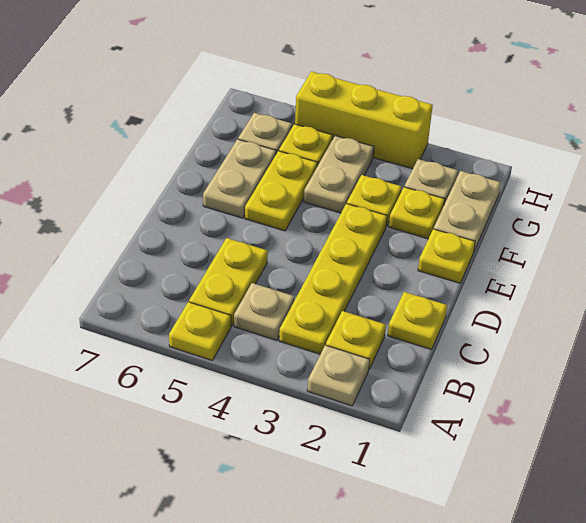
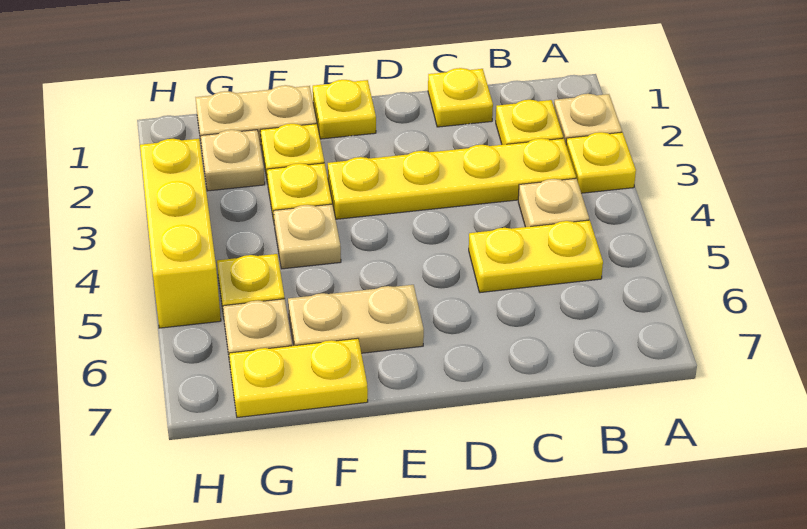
yellow 1x1 plate [169,302,231,360] -> yellow 1x1 plate moved to [566,132,636,193]
yellow 1x2 plate [245,151,318,231] -> yellow 1x2 plate moved to [229,338,368,417]
tan 1x2 plate [304,136,374,213] -> tan 1x1 plate [274,204,341,269]

